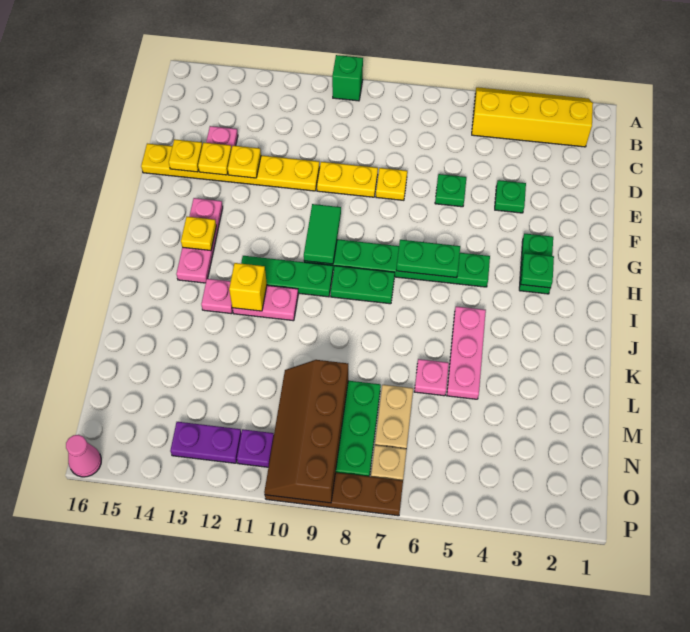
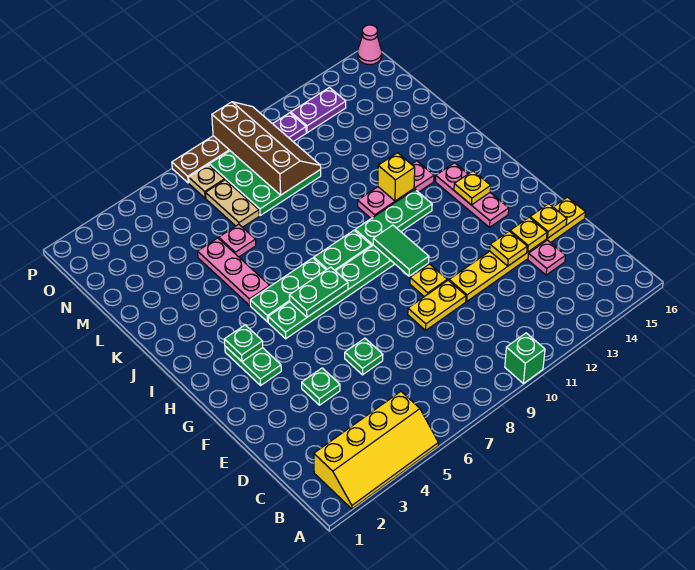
yellow 1x1 plate [376,168,407,200] -> yellow 1x1 plate moved to [410,264,447,297]
none -> green 1x3 plate [250,258,326,322]

